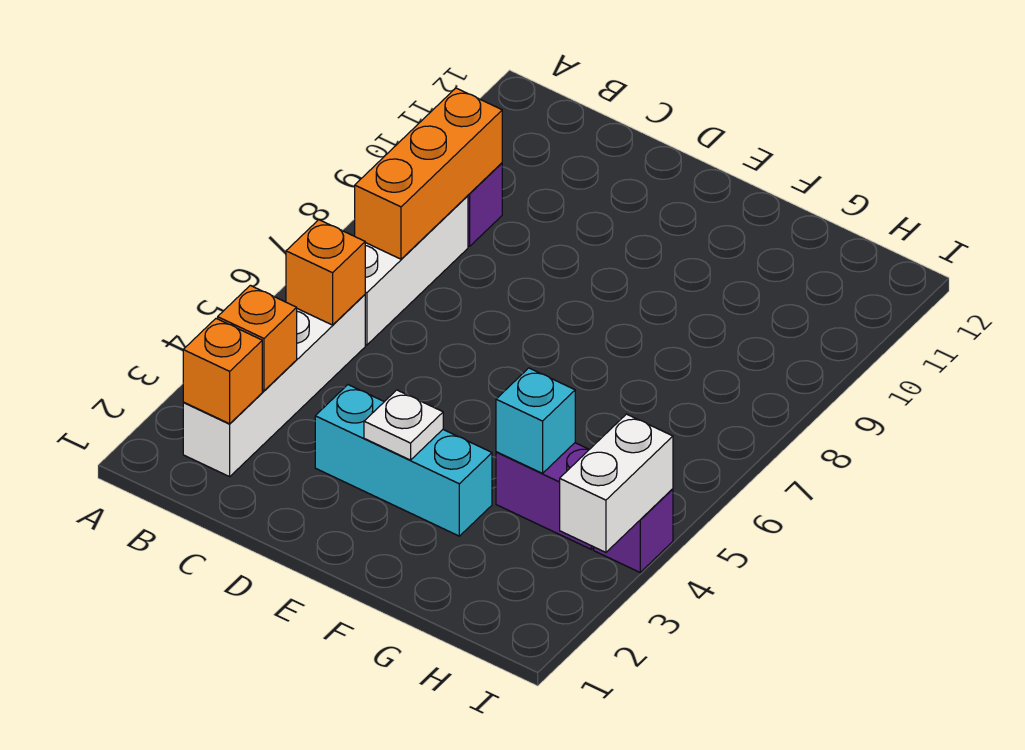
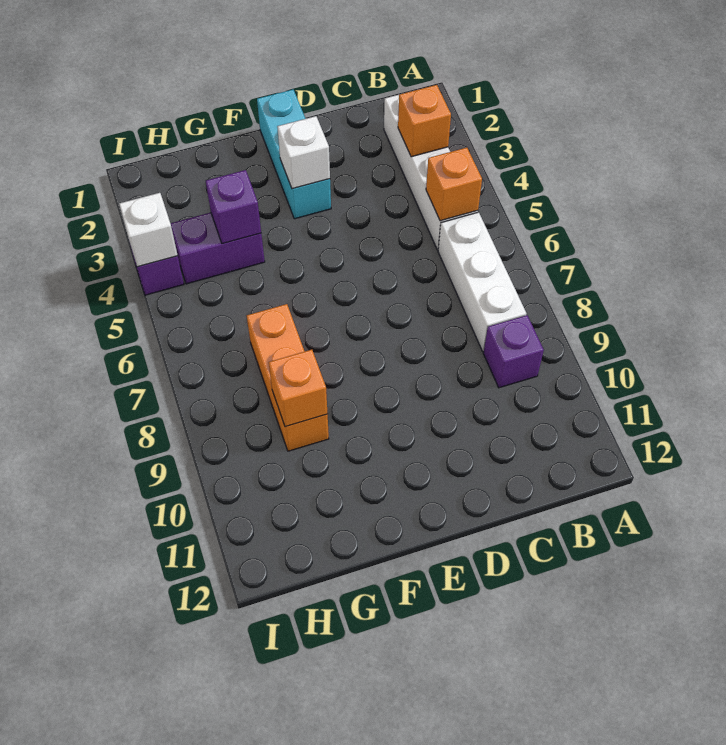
orange 1x1 brick [183,319,262,424] -> orange 1x1 brick moved to [269,350,328,427]
orange 1x3 brick [355,88,502,259] -> orange 1x3 brick moved to [247,304,329,451]
cyan 1x3 brick [315,385,492,536] -> cyan 1x3 brick turned to [257,90,331,219]
white 1x1 plate [364,390,443,460] -> white 1x1 brick [277,116,330,189]
cyan 1x1 brick [496,368,575,473] -> purple 1x1 brick [206,170,261,244]
white 1x2 brick [560,414,673,552] -> white 1x1 brick [119,193,178,267]

